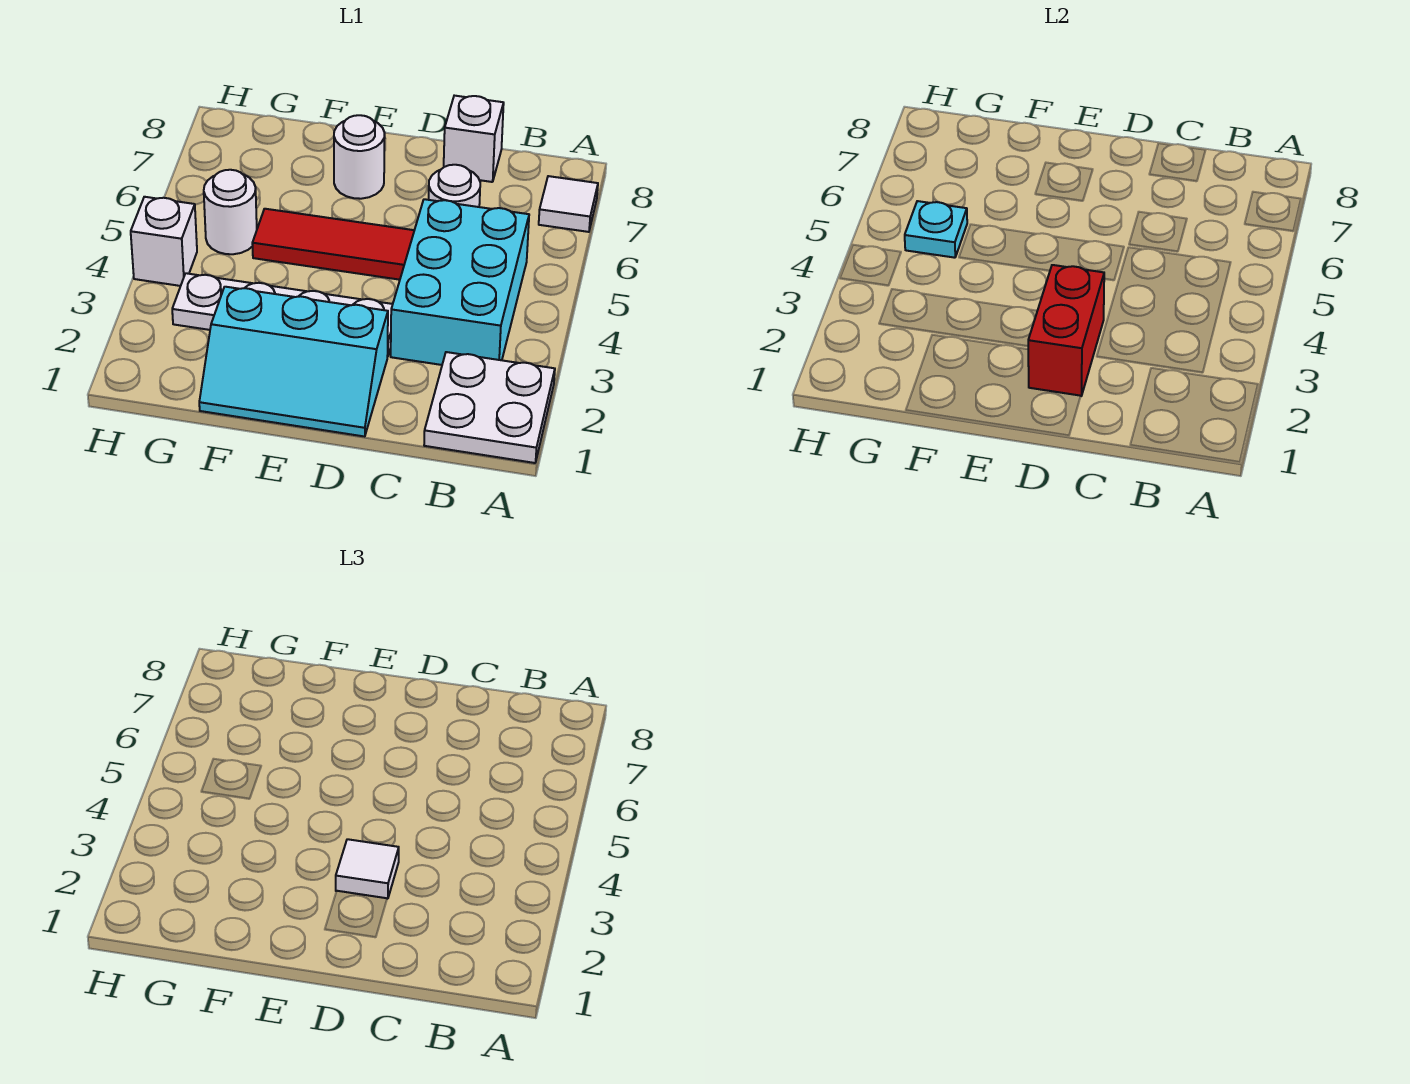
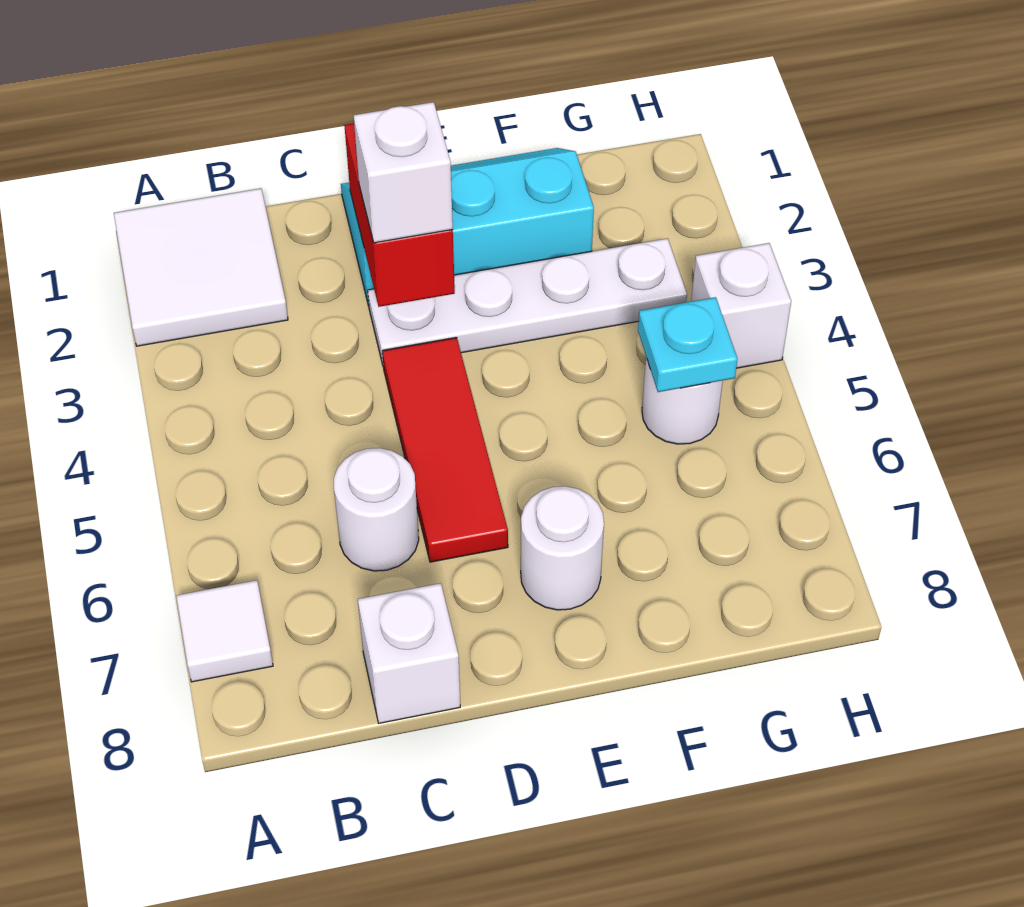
white 2x2 plate [424,352,555,463] -> white 2x2 tile [114,188,288,346]
cyan 2x3 brick [391,199,529,365] -> none
white 1x1 tile [336,839,399,899] -> white 1x1 brick [354,102,453,243]
red 1x3 tile [252,209,414,280] -> red 1x3 tile turned to [382,338,508,562]

